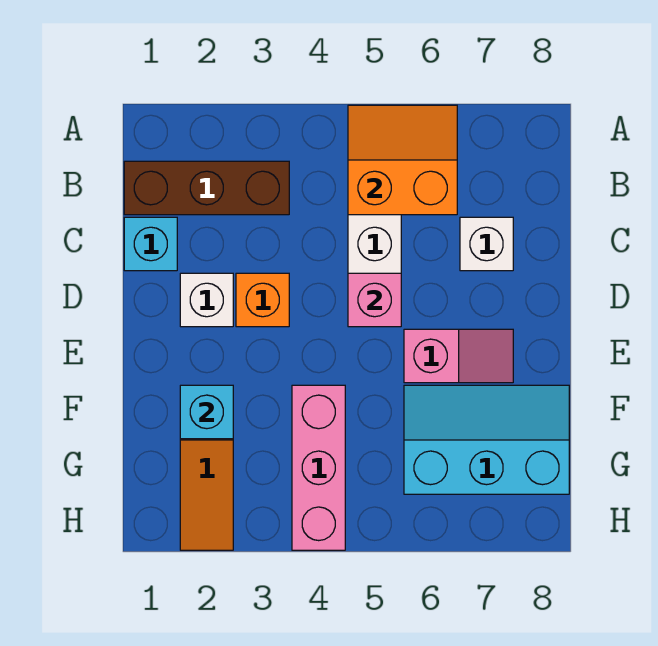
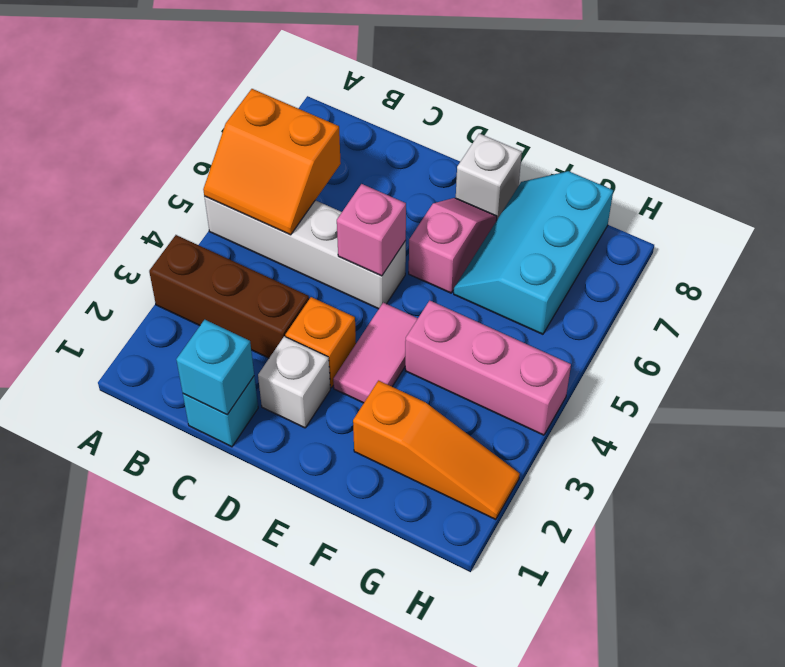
orange 2x2 slope [348,105,457,215] -> orange 2x2 slope turned to [203,89,341,235]
brown 1x3 brick [124,161,289,215] -> brown 1x3 brick turned to [149,235,309,358]
white 1x1 brick [460,217,513,271] -> white 1x1 brick moved to [456,134,522,219]
none -> pink 1x2 tile [333,303,418,403]
cyan 1x1 brick [180,385,233,439] -> cyan 1x1 brick moved to [176,320,254,415]

